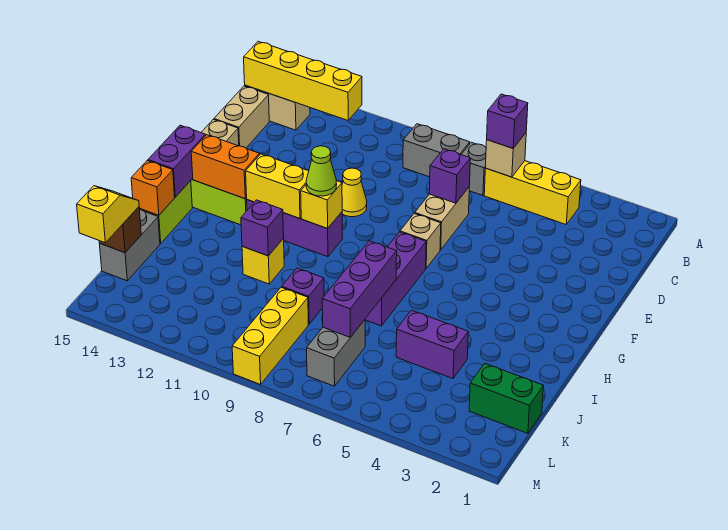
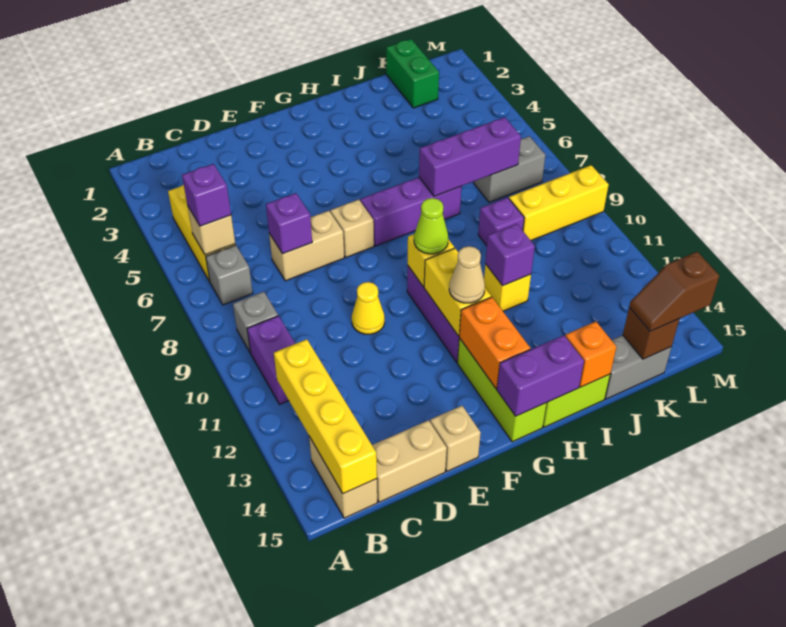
grey 1x2 brick [403,124,470,177] -> grey 1x1 brick [233,292,278,353]
none -> tan 1x1 cone [449,246,485,303]
purple 1x2 brick [396,310,468,378] -> purple 1x2 brick moved to [247,316,295,404]
yellow 1x2 slope [77,186,139,243] -> brown 1x2 slope [629,252,719,331]

